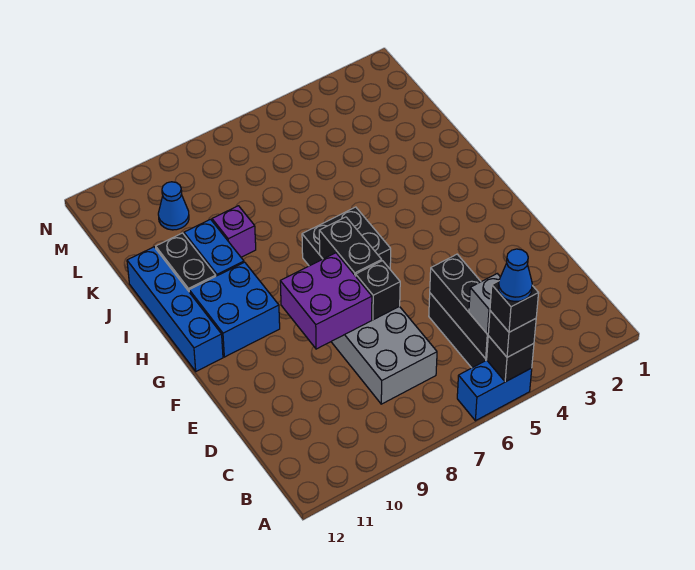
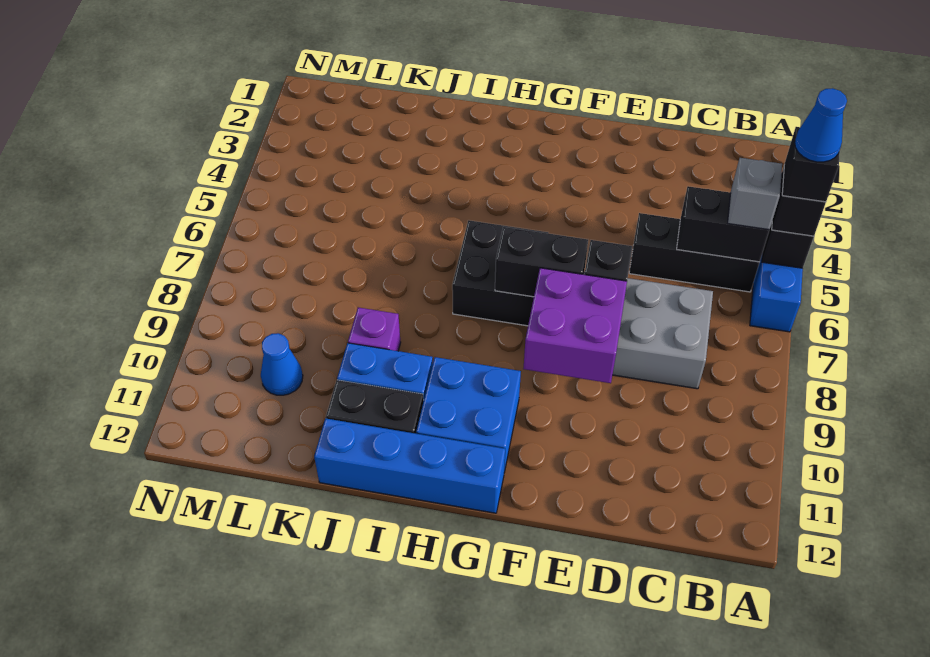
black 1x3 brick [430,254,488,359] -> black 1x2 brick [677,186,769,262]

